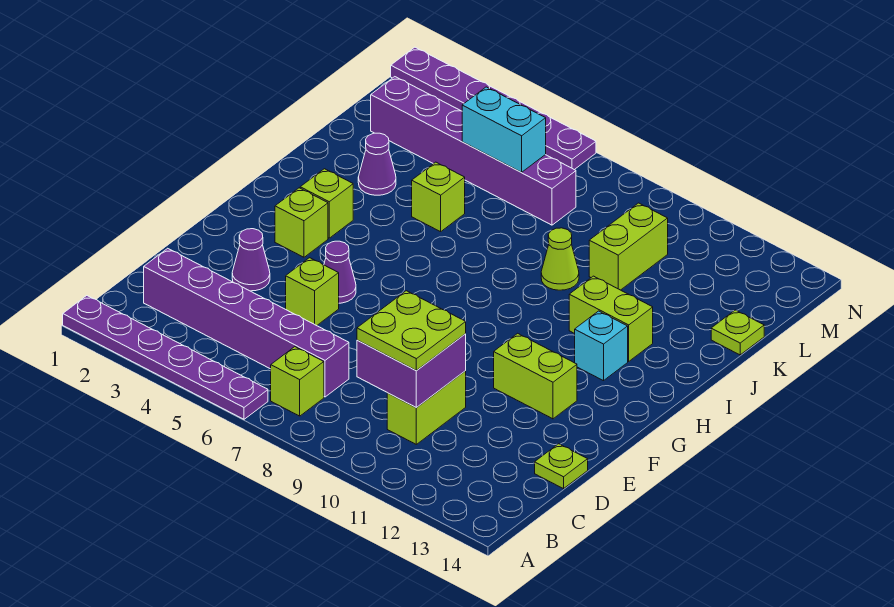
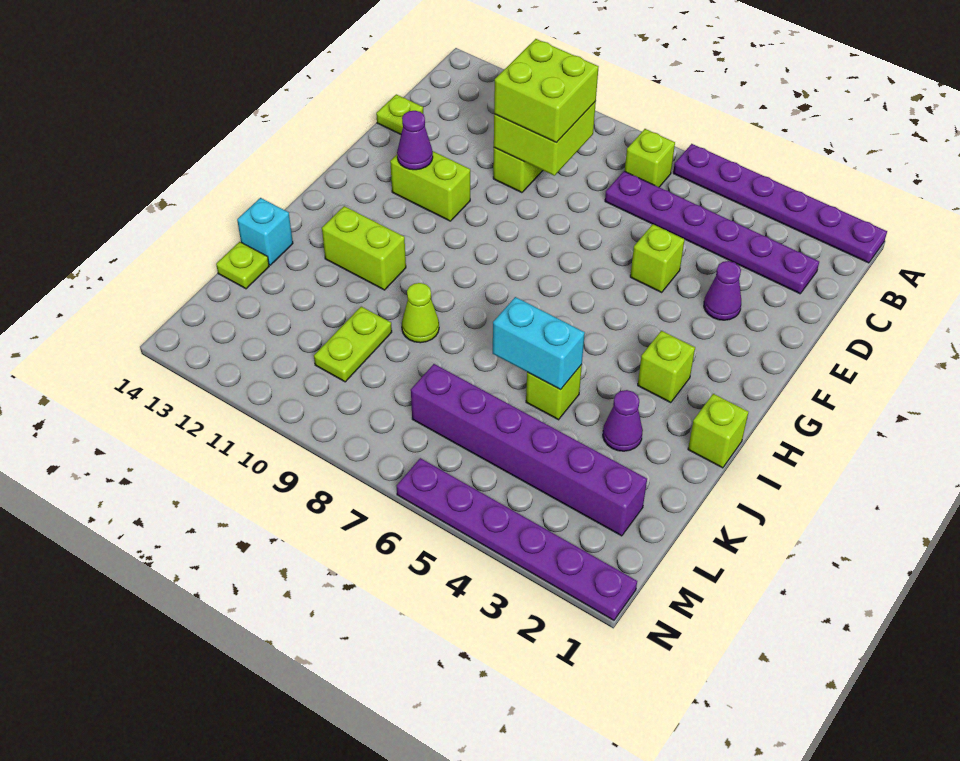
purple 1x6 brick [144,248,349,397] -> purple 1x6 plate [605,171,819,294]
purple 2x2 brick [357,334,466,408] -> lime 2x2 brick [494,101,596,176]
lime 2x2 plate [357,291,466,371] -> lime 2x2 brick [494,39,598,143]
purple 1x1 cone [324,241,356,303] -> purple 1x1 cone moved to [397,111,433,170]
lime 1x1 brick [275,188,328,257] -> lime 1x1 brick moved to [688,394,748,468]
cyan 1x1 brick [575,311,628,381] -> cyan 1x1 brick moved to [237,198,293,265]
lime 1x2 brick [589,203,668,290] -> lime 1x2 plate [314,307,392,382]
cyan 1x2 brick [462,87,546,172] -> cyan 1x2 brick moved to [493,297,585,390]

